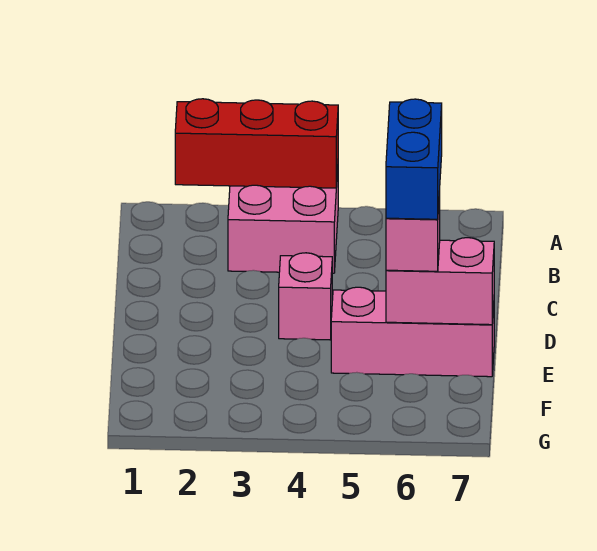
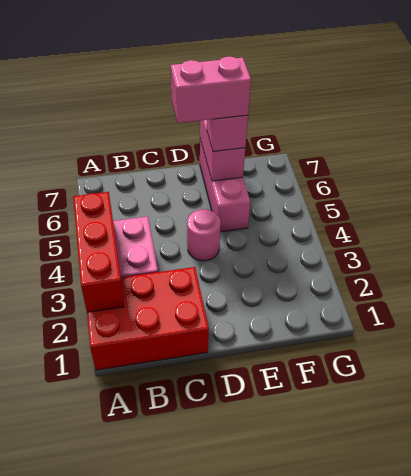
none -> red 2x3 brick [87,267,209,370]
pink 1x1 brick [279,253,332,340] -> pink 1x1 round brick [187,209,221,261]
blue 1x2 brick [386,99,442,219] -> pink 1x2 brick [171,57,251,123]

